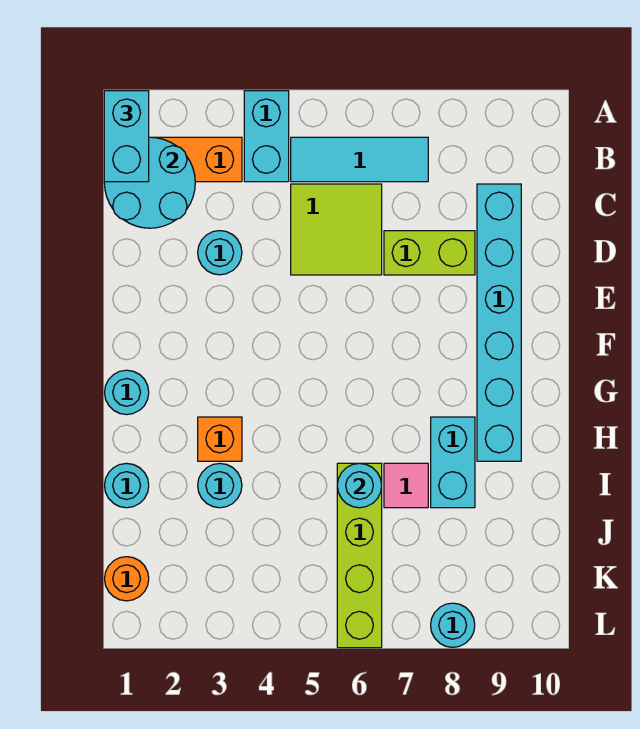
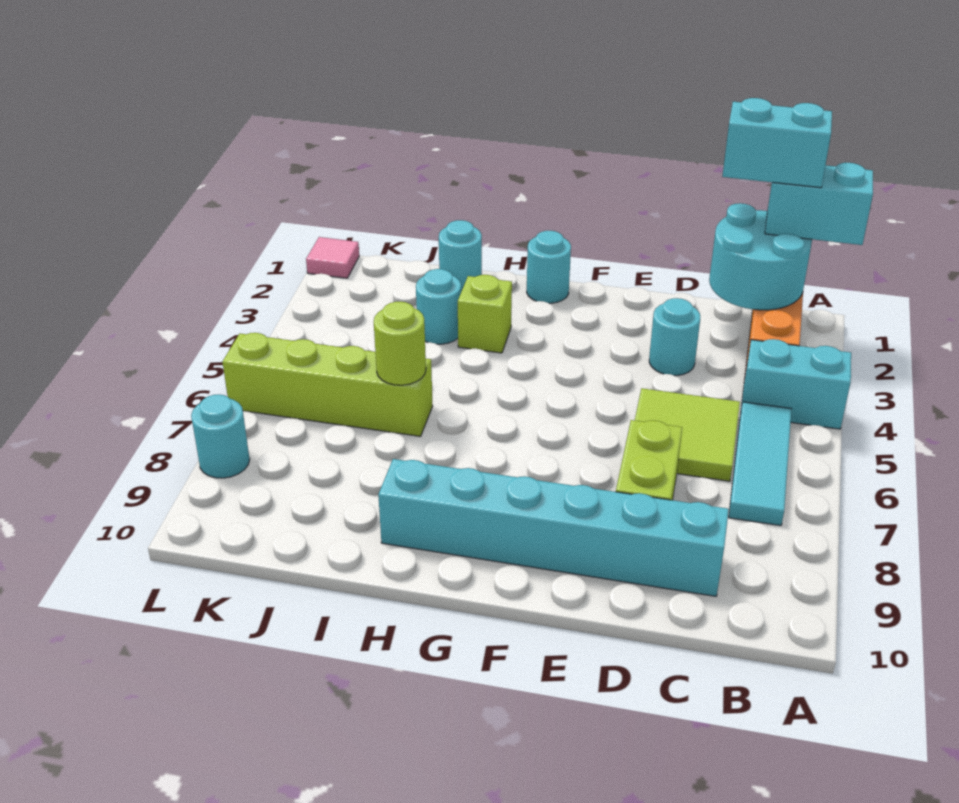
orange 1x1 brick [198,417,242,461] -> lime 1x1 brick [458,275,512,353]
cyan 1x2 brick [431,417,475,508] -> cyan 1x2 brick moved to [722,98,832,188]
cyan 1x1 round brick [337,463,382,508] -> lime 1x1 round brick [374,302,426,385]
pink 1x1 tile [384,463,428,508] -> pink 1x1 tile moved to [306,237,359,278]
orange 1x1 round brick [104,557,149,601] -> none

